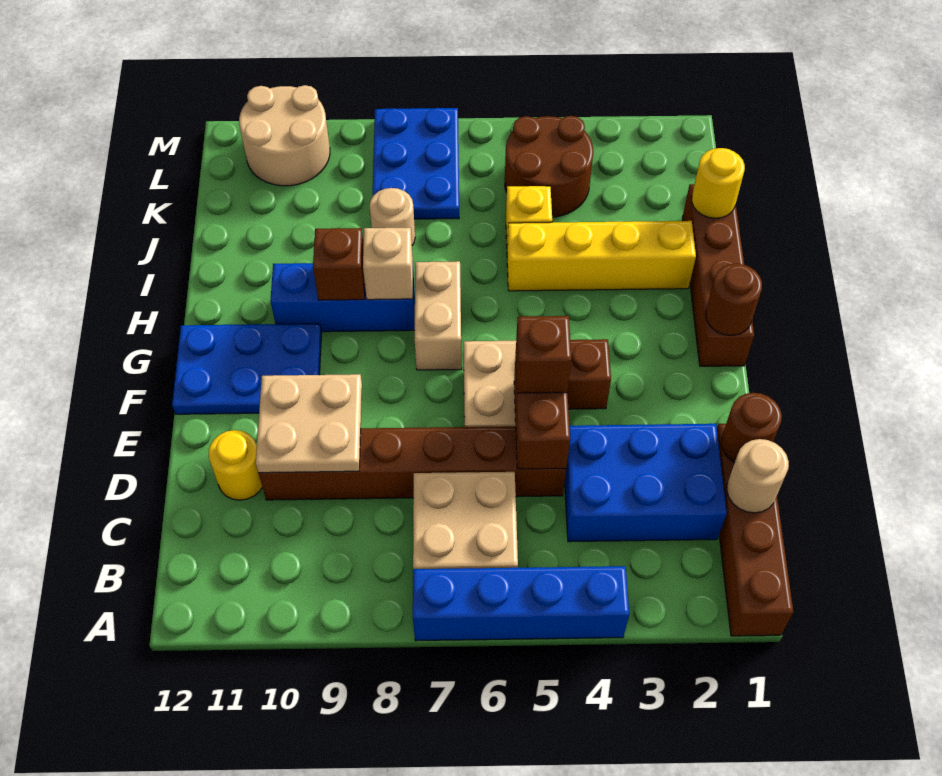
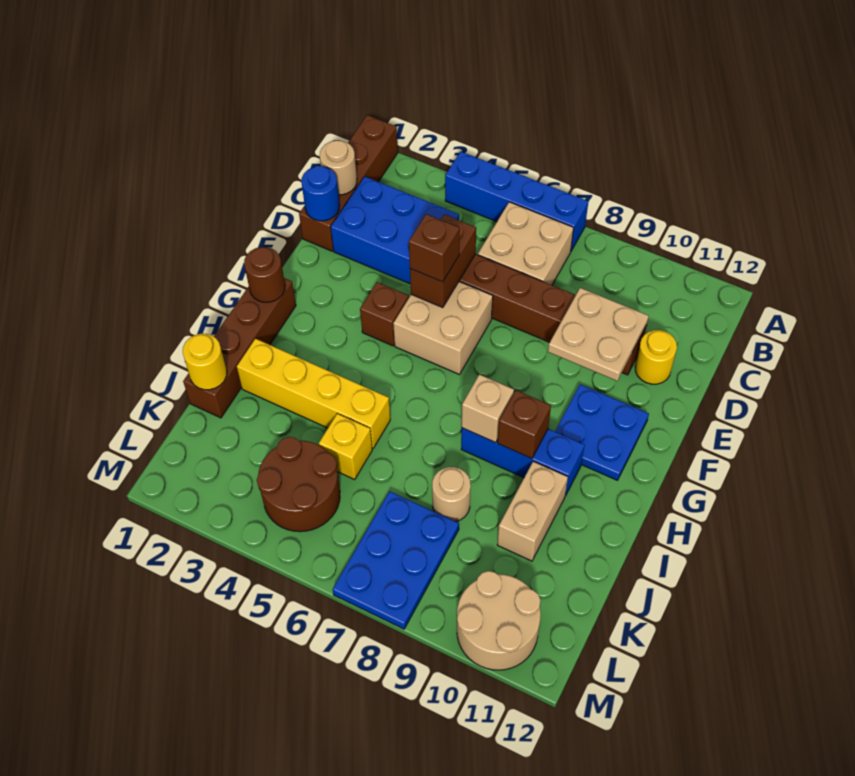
brown 1x1 round brick [721,393,782,463] -> blue 1x1 round brick [301,166,340,221]
blue 2x3 plate [172,324,322,414] -> blue 2x2 plate [555,384,649,480]
tan 1x2 brick [415,261,462,370] -> tan 1x2 brick moved to [497,461,568,561]

